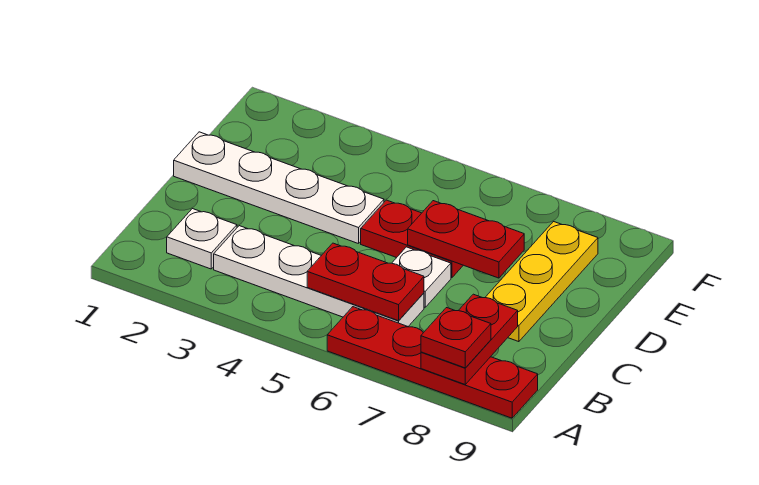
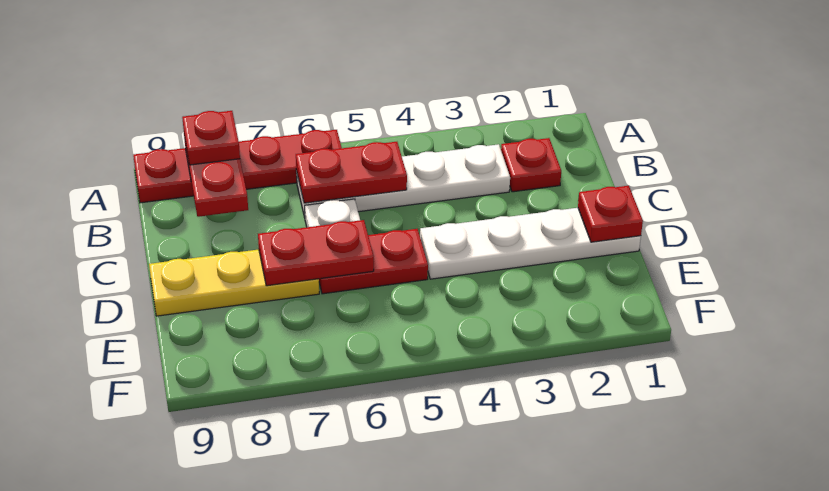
white 1x1 plate [167,209,237,269] -> red 1x1 plate [501,138,561,192]
yellow 1x3 plate [485,222,598,342] -> yellow 1x3 plate turned to [149,249,319,316]
none -> red 1x1 plate [578,186,643,242]

